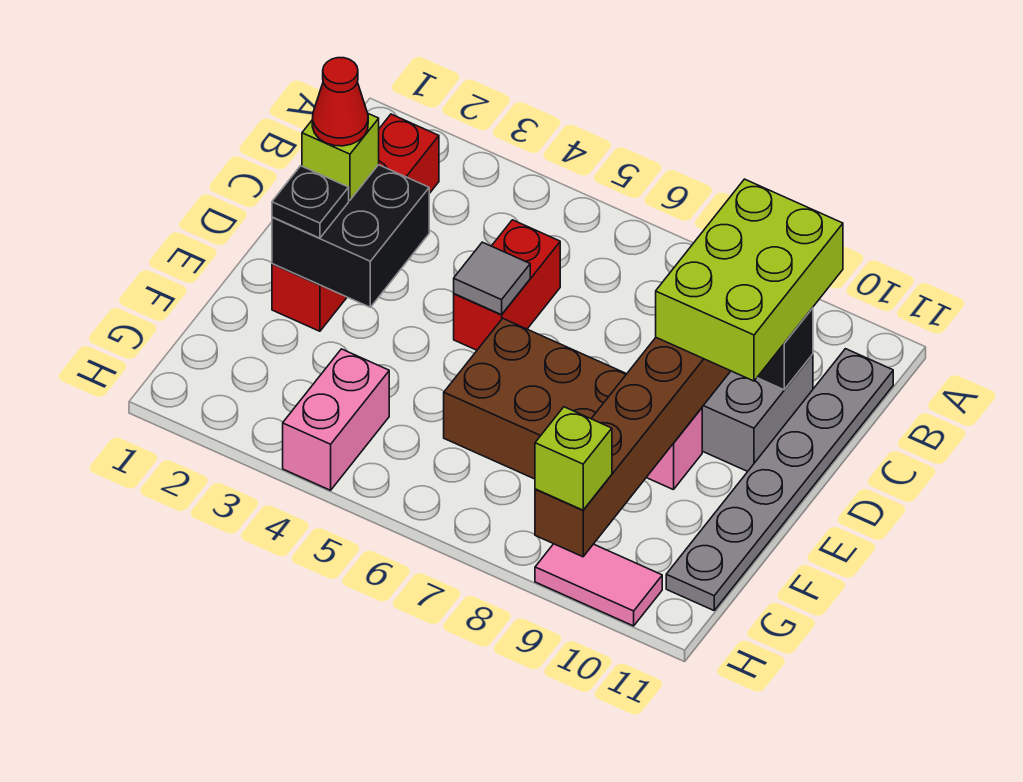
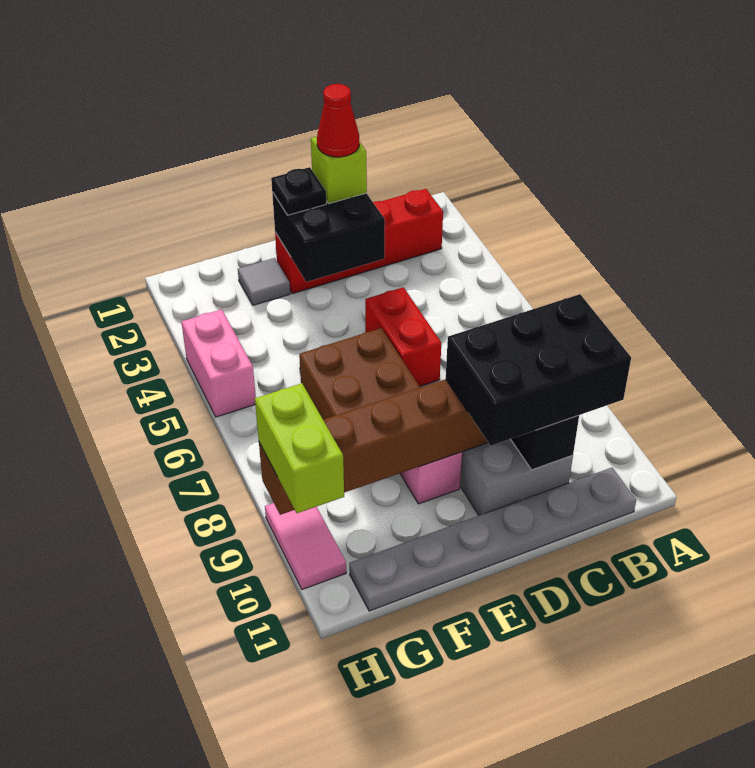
lime 2x3 brick [656,179,843,381] -> black 2x3 brick [446,294,631,446]
red 1x2 brick [454,220,560,350] -> red 1x2 brick turned to [365,287,441,387]
grey 1x1 tile [454,242,530,315] -> grey 1x1 tile moved to [238,258,290,305]
pink 1x2 brick [283,349,389,490] -> pink 1x2 brick turned to [181,309,256,417]
lime 1x1 brick [535,407,612,510] -> lime 1x2 brick [255,383,344,513]

